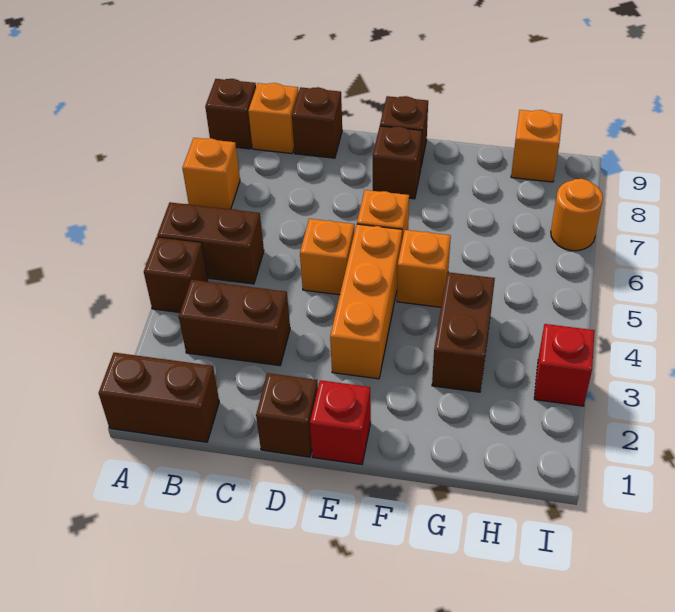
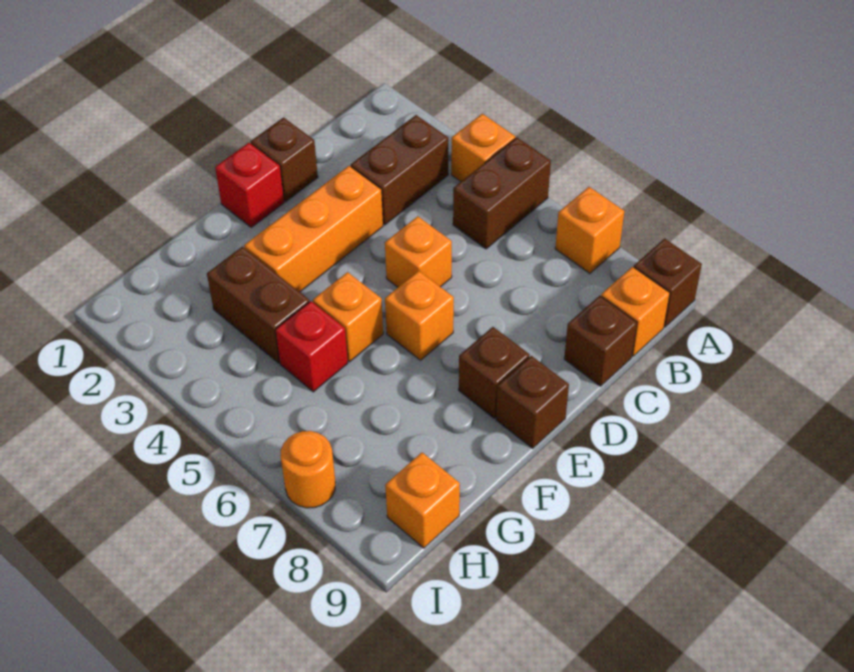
brown 1x2 brick [99,353,219,442] -> none
brown 1x1 brick [144,237,208,312] -> orange 1x1 brick [451,114,515,181]
orange 1x3 brick [330,224,402,379] -> orange 1x3 brick turned to [244,166,383,292]
red 1x1 brick [534,324,595,406] -> red 1x1 brick moved to [275,301,348,392]

